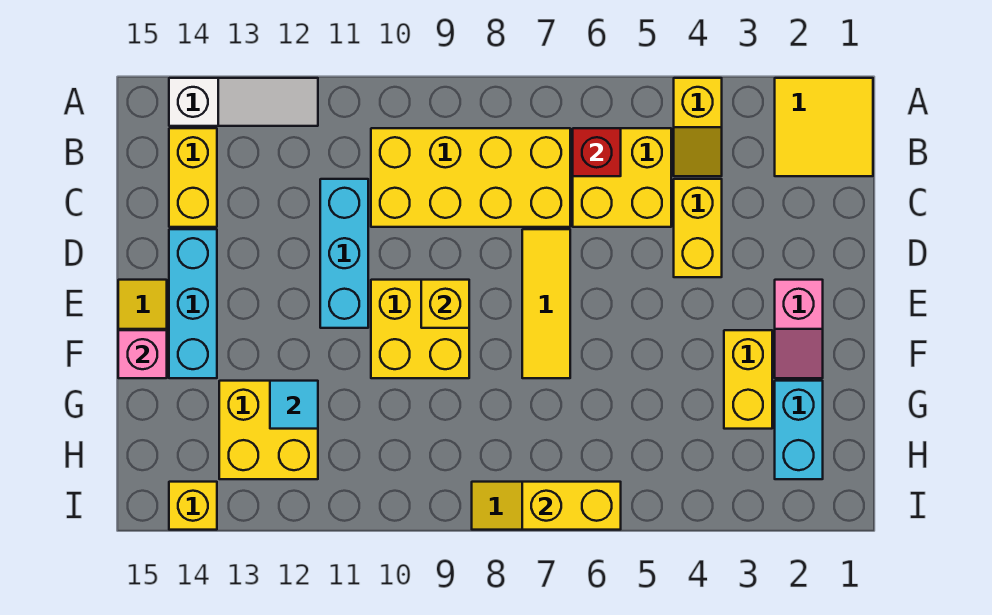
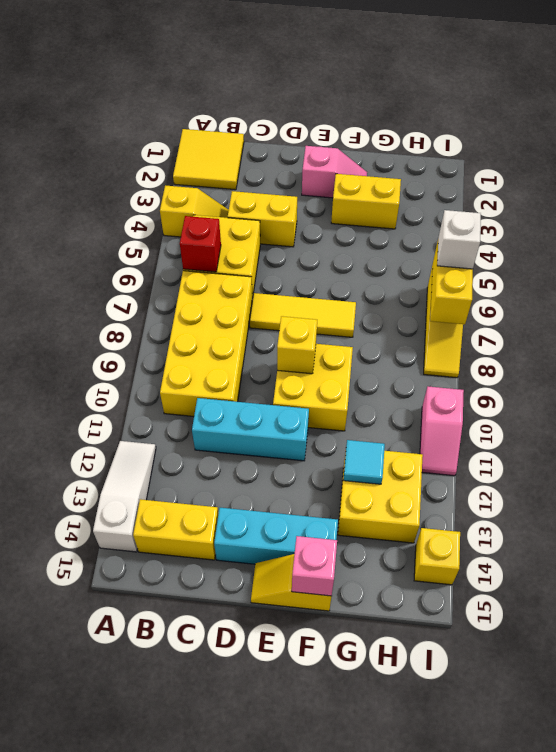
cyan 1x2 brick [775,381,823,479] -> none
none -> white 1x1 brick [437,210,481,269]
none -> pink 1x2 slope [420,386,464,476]

